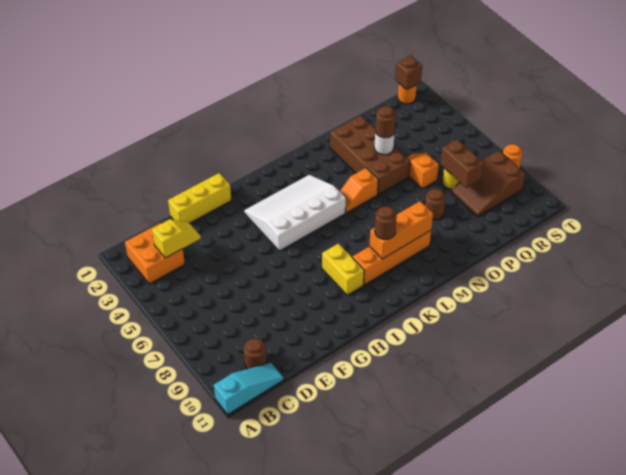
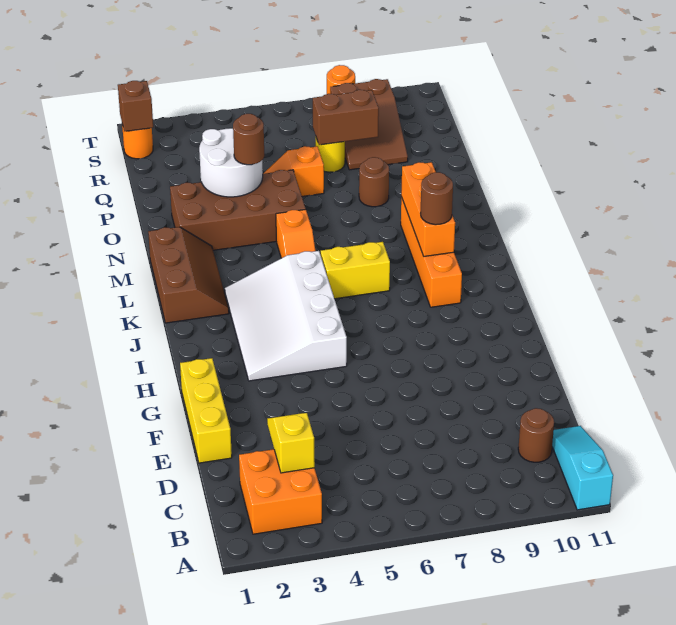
yellow 1x2 brick [322,244,364,295] -> yellow 1x2 brick moved to [321,242,390,299]
none -> brown 2x3 slope [148,227,229,323]
white 1x1 round brick [374,132,395,155] -> white 2x2 round brick [199,128,263,197]

